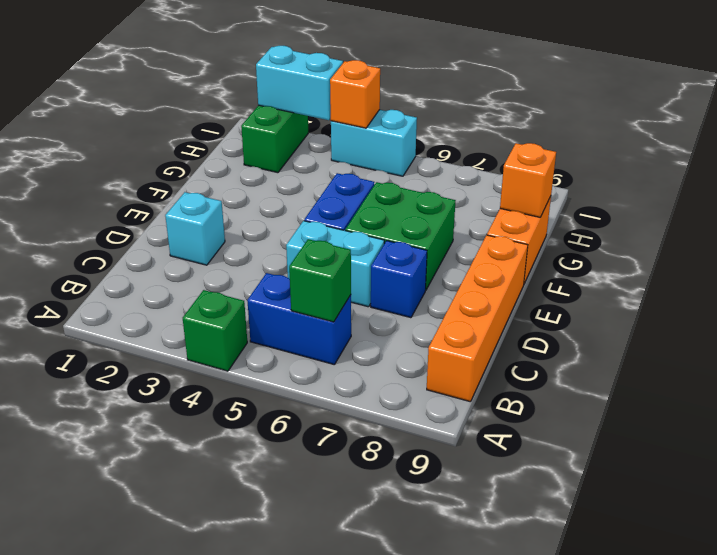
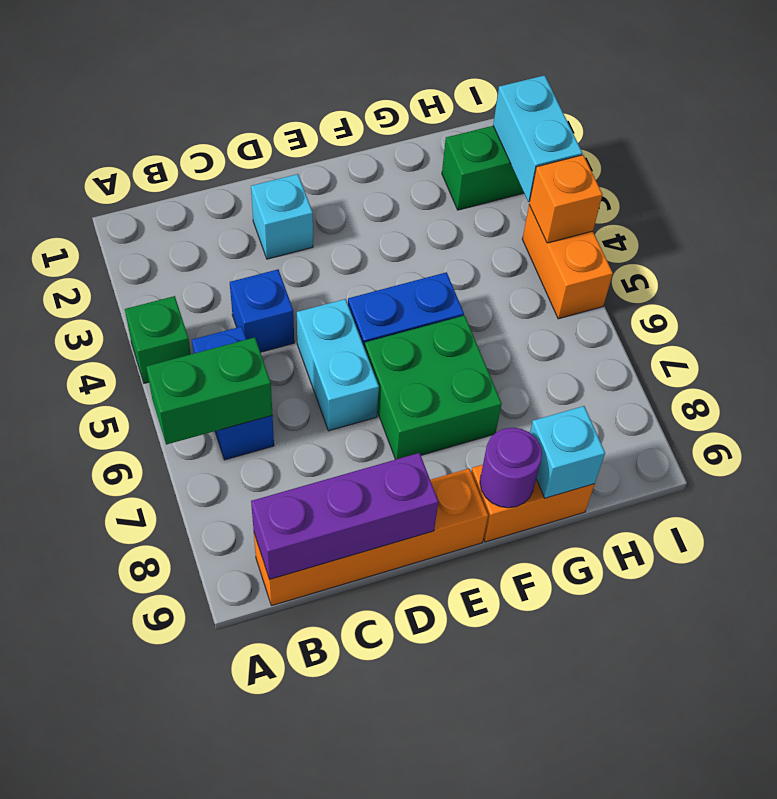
green 1x1 brick [289,239,351,322] -> green 1x2 brick [146,337,272,445]
none -> purple 1x3 brick [251,453,438,580]
blue 1x1 brick [371,241,427,318] -> blue 1x1 brick moved to [230,269,294,352]
none -> purple 1x1 round brick [480,428,542,508]
orange 1x1 brick [500,143,556,217] -> cyan 1x1 brick [530,406,605,498]
cyan 1x2 brick [331,110,417,176] -> orange 1x2 brick [522,205,613,319]

